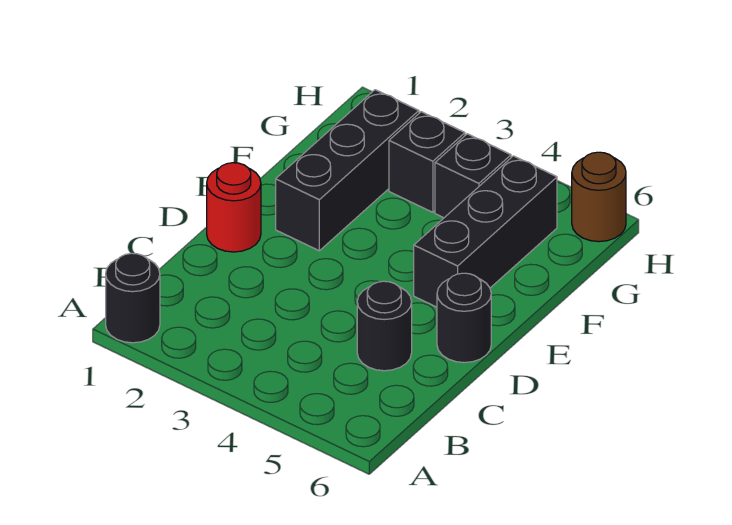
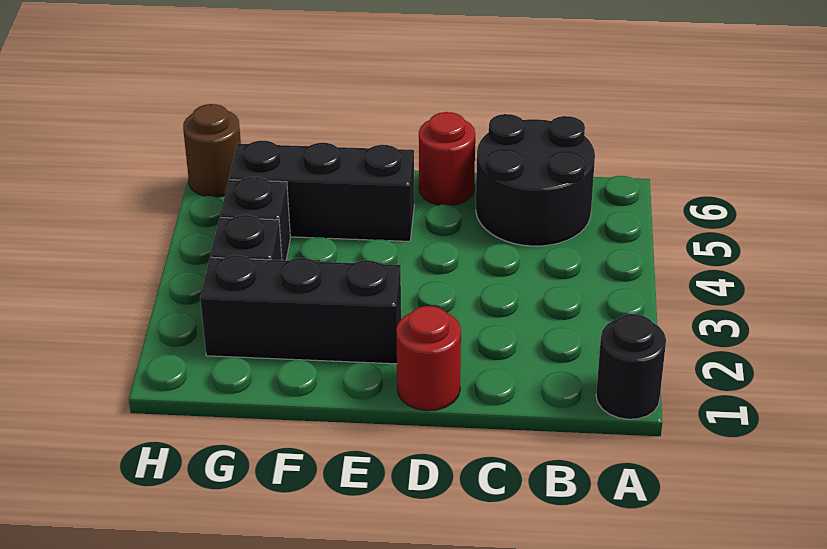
black 1x1 round brick [357,281,412,371] -> black 2x2 round brick [476,114,595,246]
black 1x1 round brick [437,273,491,363] -> red 1x1 round brick [419,112,475,206]

